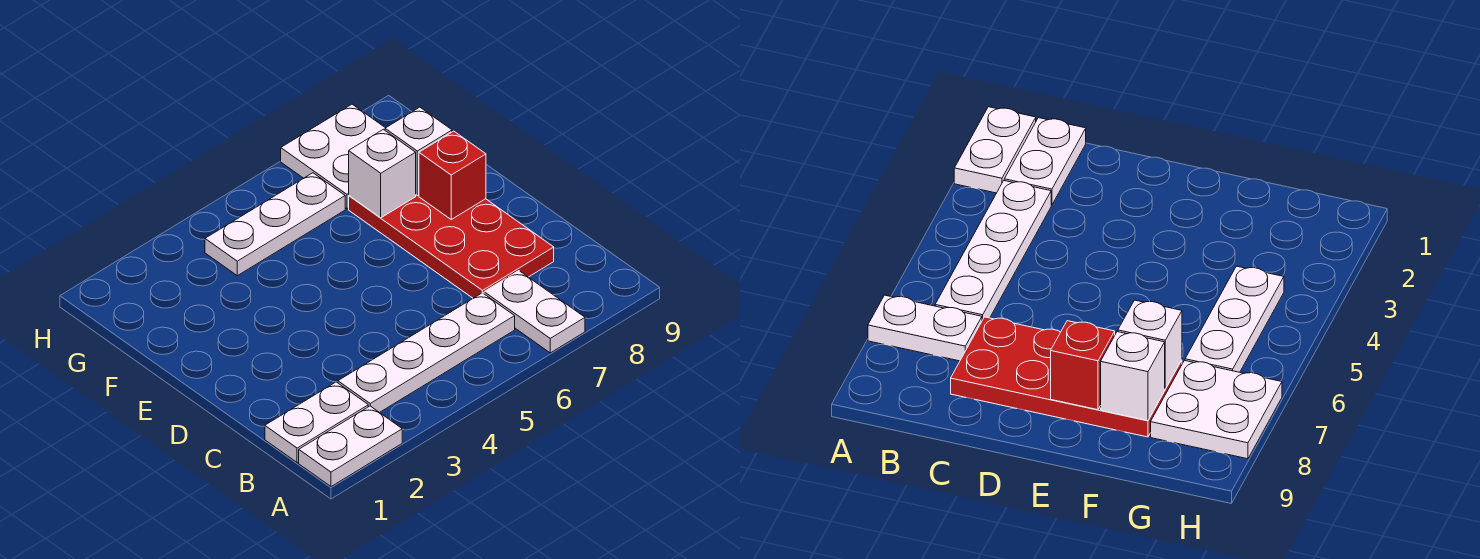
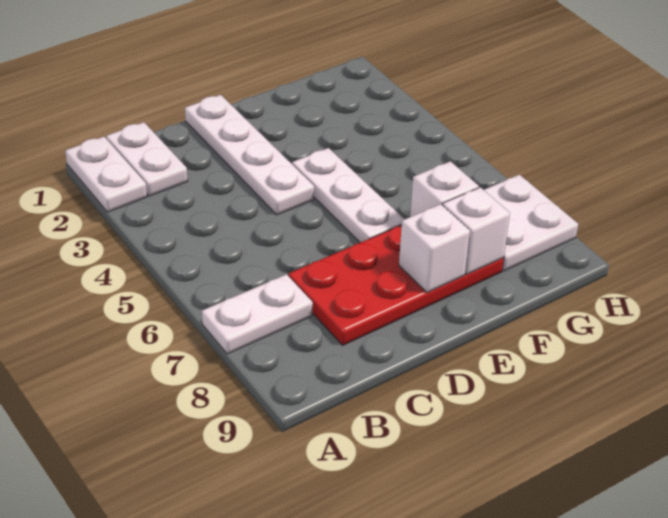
white 1x4 plate [338,293,515,413] -> white 1x4 plate moved to [185,95,314,215]
red 1x1 brick [419,131,486,219] -> white 1x1 brick [399,204,470,293]
white 1x3 plate [205,173,345,276] -> white 1x3 plate moved to [292,148,405,243]

